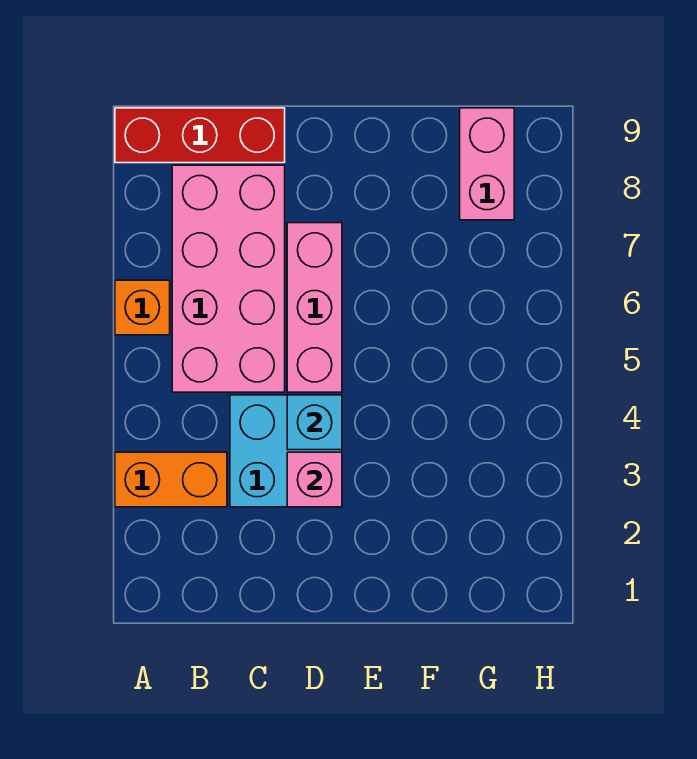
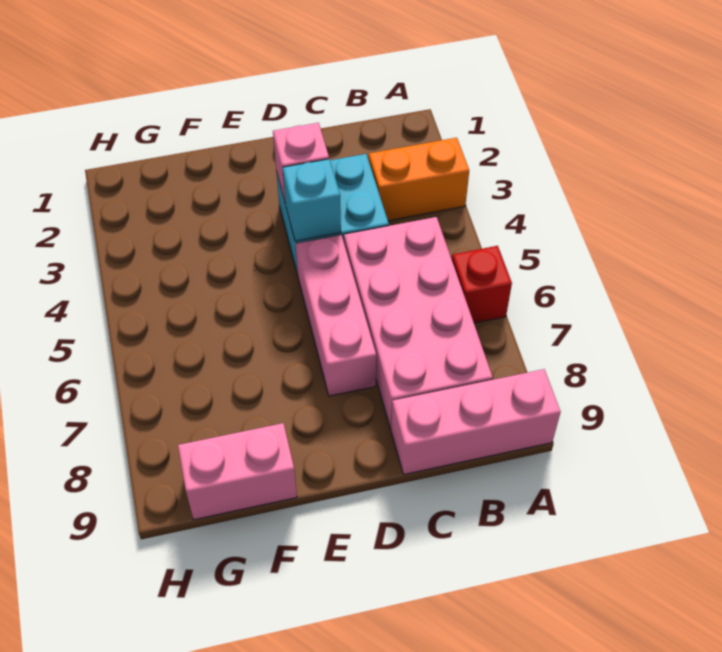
orange 1x1 brick [115,280,170,335] -> red 1x1 brick [452,246,512,323]
red 1x3 brick [115,108,285,163] -> pink 1x3 brick [391,369,561,474]
pink 1x2 brick [460,108,514,220] -> pink 1x2 brick turned to [178,423,297,520]

